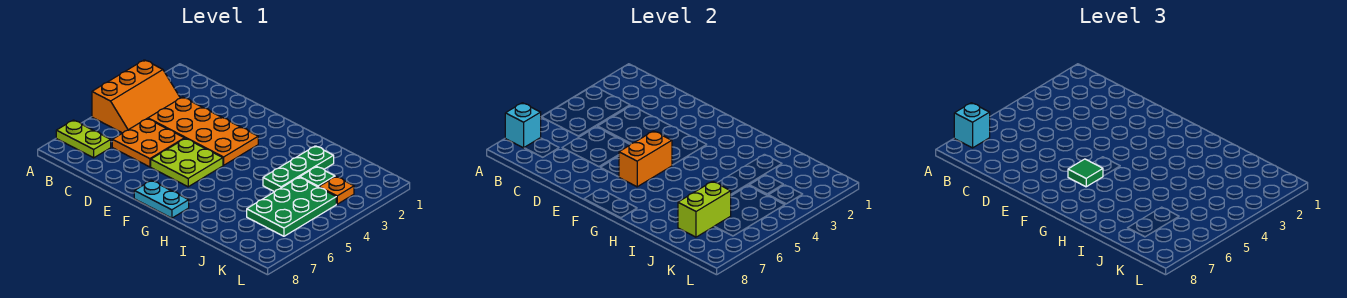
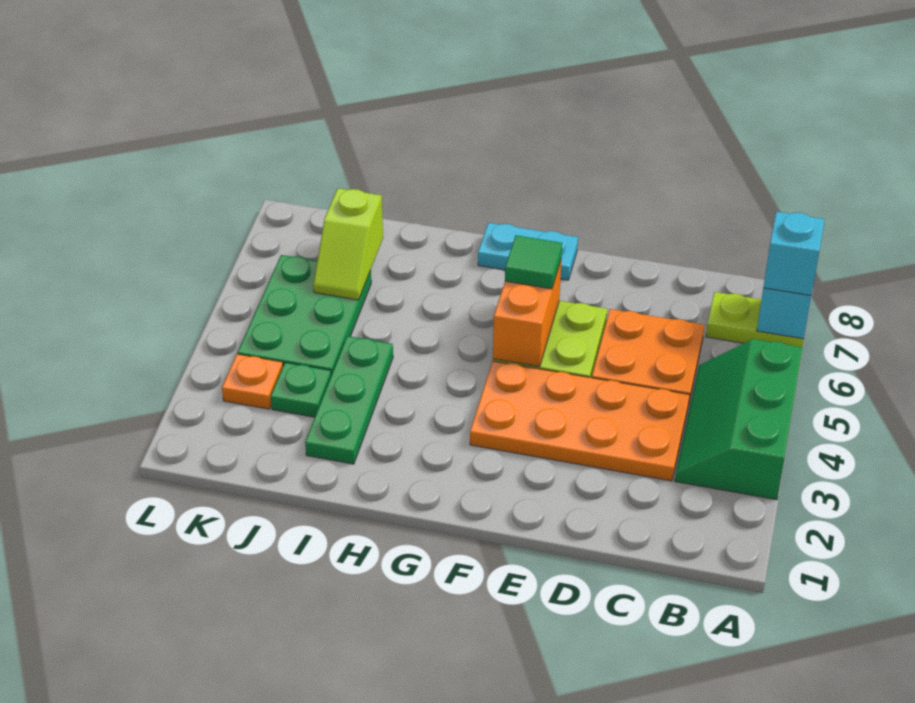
orange 2x3 slope [92,60,180,133] -> green 2x3 slope [675,339,803,500]
lime 1x2 brick [678,181,731,237] -> lime 1x2 slope [313,188,383,300]

